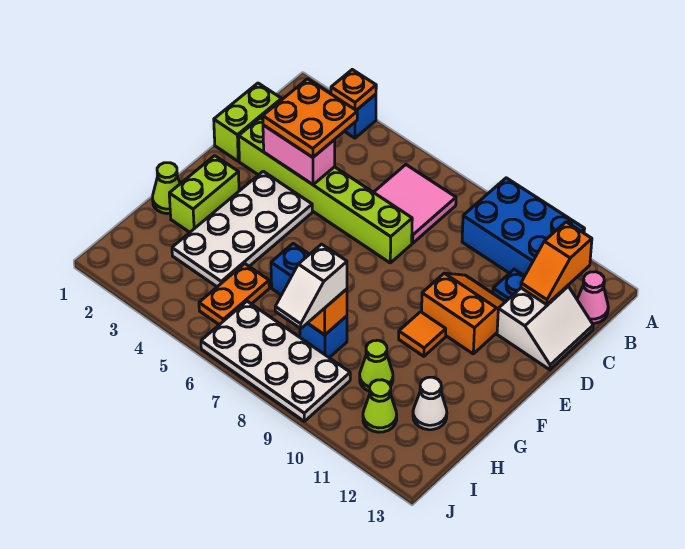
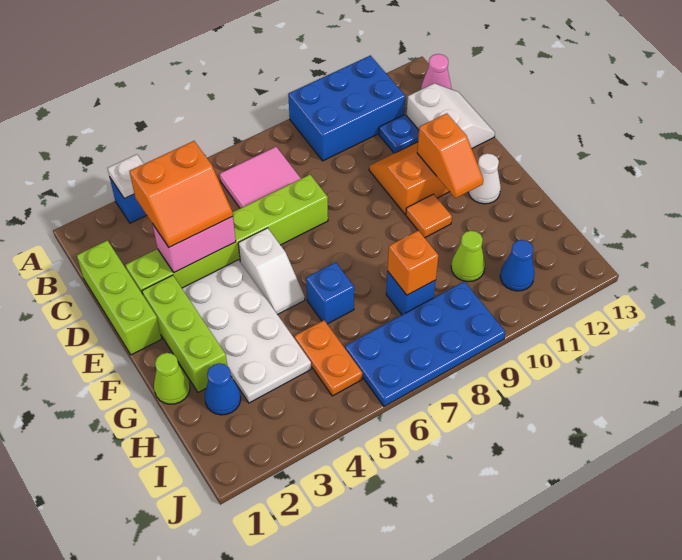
orange 1x1 plate [331,70,376,110] -> white 1x1 plate [108,154,144,199]
orange 1x2 slope [521,222,592,304] -> orange 1x2 slope moved to [417,113,483,198]
lime 1x2 brick [214,83,282,161] -> lime 1x3 brick [77,240,162,355]
orange 2x2 plate [263,79,357,157] -> orange 2x2 slope [130,141,233,247]
lime 1x2 brick [169,156,239,232] -> lime 1x3 brick [142,275,227,392]
none -> blue 1x1 cone [205,363,241,415]
white 1x2 slope [275,244,347,329] -> white 1x2 slope moved to [238,228,305,315]
white 1x1 cone [413,377,447,430] -> white 1x1 cone moved to [468,153,501,204]
white 2x4 plate [201,301,350,421] -> blue 2x4 plate [345,281,505,406]
lime 1x1 cone [363,380,397,432] -> blue 1x1 cone [500,240,534,291]

